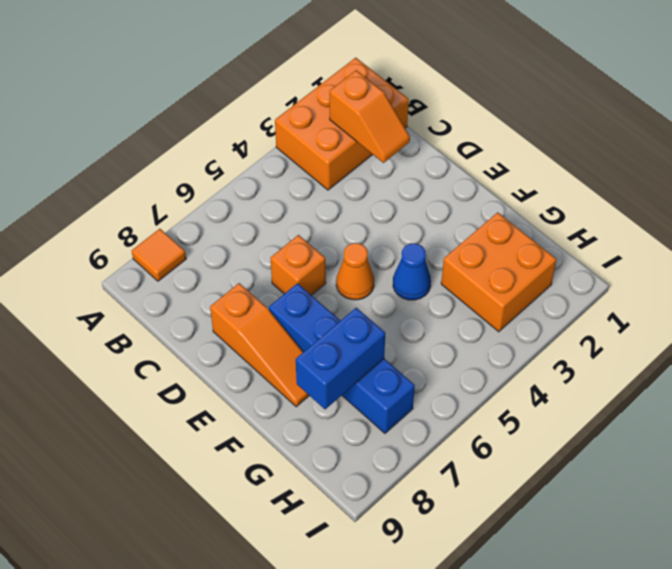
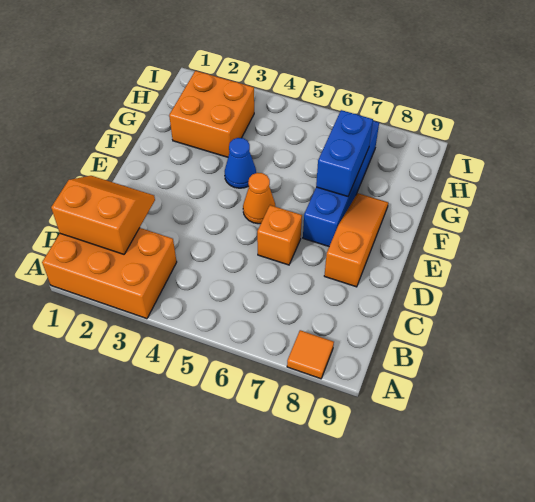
orange 1x2 slope [330,70,410,163] -> orange 2x2 slope [51,176,155,254]
blue 1x2 brick [296,308,385,409] -> blue 1x2 brick turned to [316,110,373,196]

